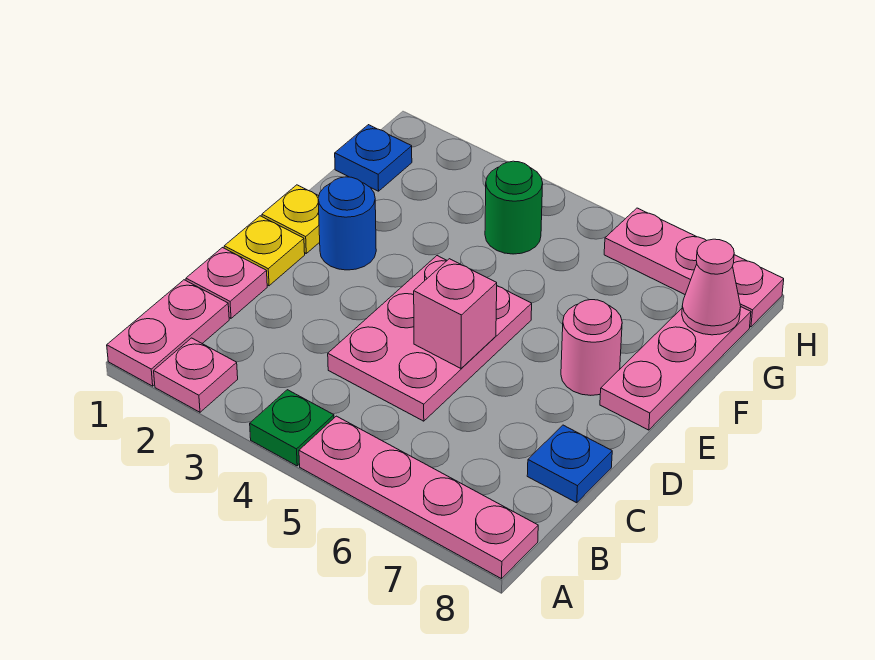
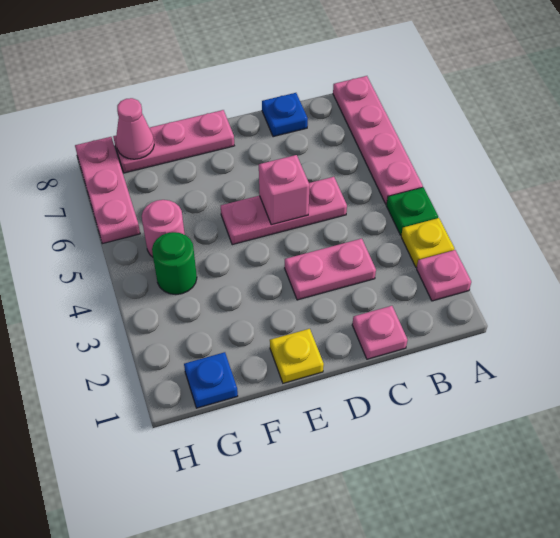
pink 1x2 plate [107,280,229,386] -> pink 1x2 plate moved to [285,239,376,300]
pink 2x3 plate [328,256,532,421] -> pink 1x3 plate [221,177,347,245]
yellow 1x1 plate [224,216,305,286] -> yellow 1x1 plate moved to [401,218,455,267]
blue 1x1 round brick [318,177,376,270] -> none
pink 1x1 round brick [561,300,622,395] -> pink 1x1 round brick moved to [142,200,185,257]

